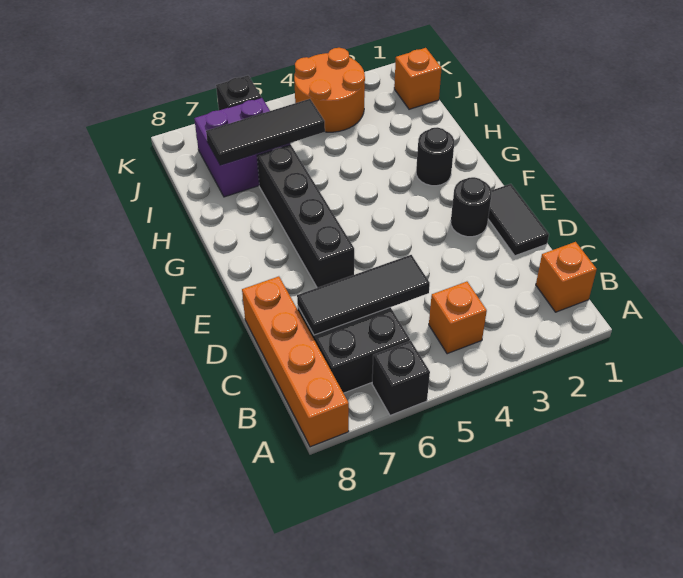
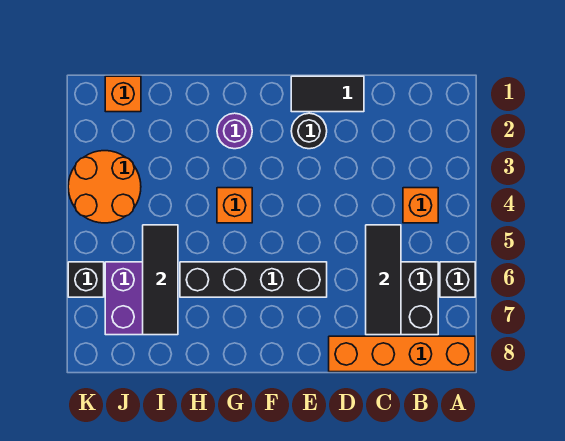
orange 1x1 brick [536,242,597,312] -> orange 1x1 brick moved to [217,188,252,223]
black 1x1 round brick [416,127,454,186] -> purple 1x1 round brick [217,113,252,149]

